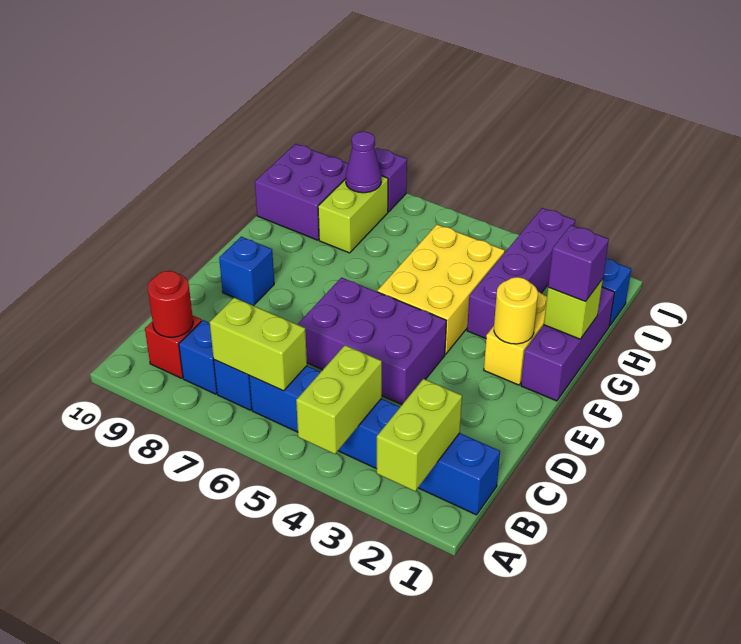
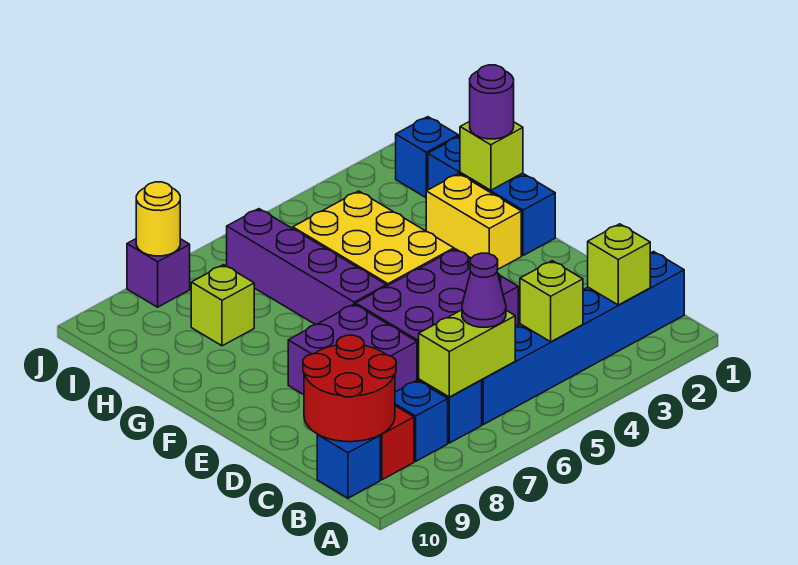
lime 1x2 brick [377,379,462,491] -> lime 1x1 brick [588,224,650,305]
lime 1x2 brick [296,345,382,454] -> lime 1x1 brick [520,261,583,342]
red 1x1 round brick [148,271,193,337] -> red 2x2 round brick [303,335,396,442]
blue 1x1 brick [219,237,274,306] -> blue 1x1 brick moved to [317,435,380,498]
purple 1x3 brick [521,287,615,401] -> blue 1x3 brick [428,136,555,256]
yellow 1x1 round brick [494,277,538,344] -> yellow 1x1 round brick moved to [136,182,180,256]
purple 1x1 brick [548,225,609,301] -> purple 1x1 round brick [470,65,514,139]
purple 1x4 brick [467,208,575,339] -> purple 1x4 brick moved to [227,209,386,325]
lime 1x2 brick [318,176,388,253] -> lime 1x1 brick [191,265,254,346]
purple 2x2 brick [255,144,348,240] -> purple 2x2 brick moved to [288,304,417,395]
purple 1x1 cone [346,132,381,193] -> purple 1x1 cone moved to [462,253,506,327]

